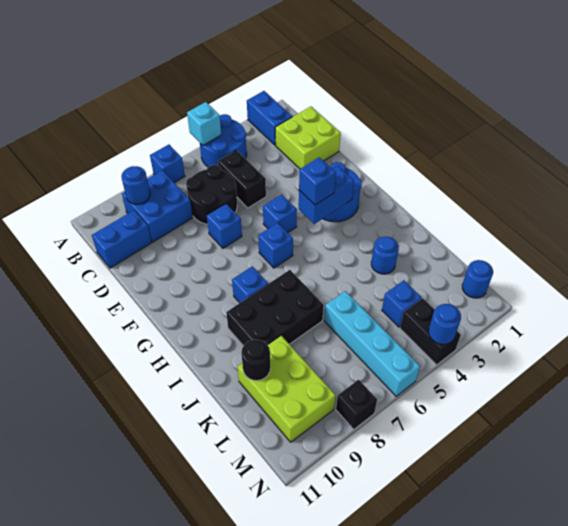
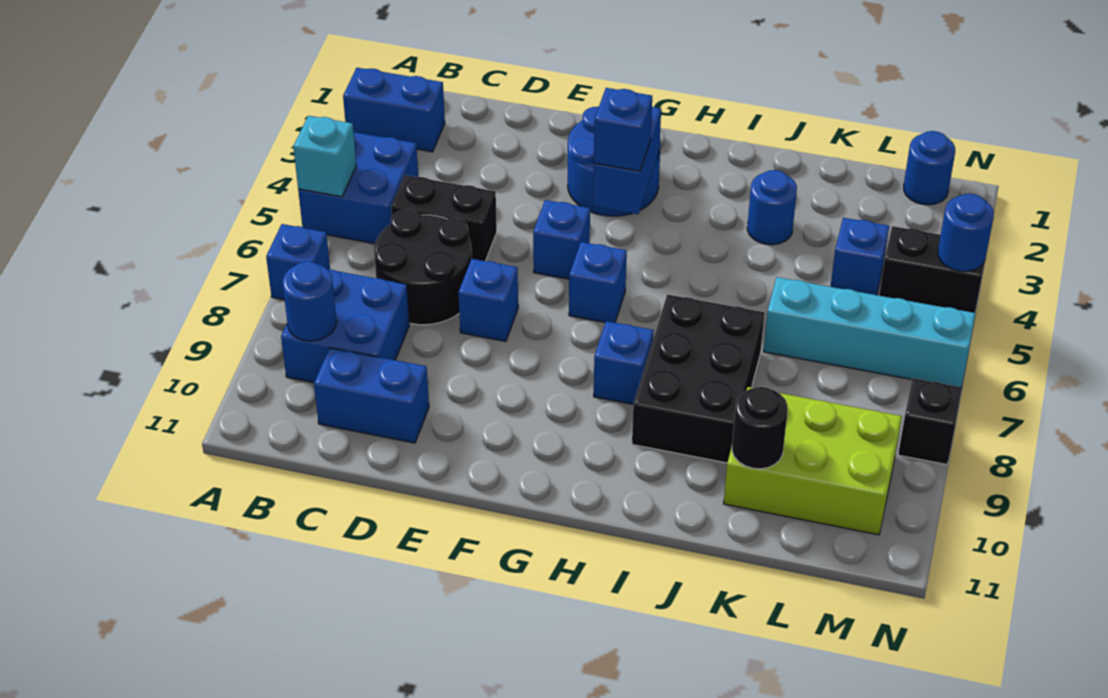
blue 2x2 round brick [200,114,247,167] -> blue 2x2 brick [298,132,418,244]
lime 2x2 brick [275,106,341,169] -> none
blue 1x2 brick [92,210,152,268] -> blue 1x2 brick turned to [314,348,429,443]

